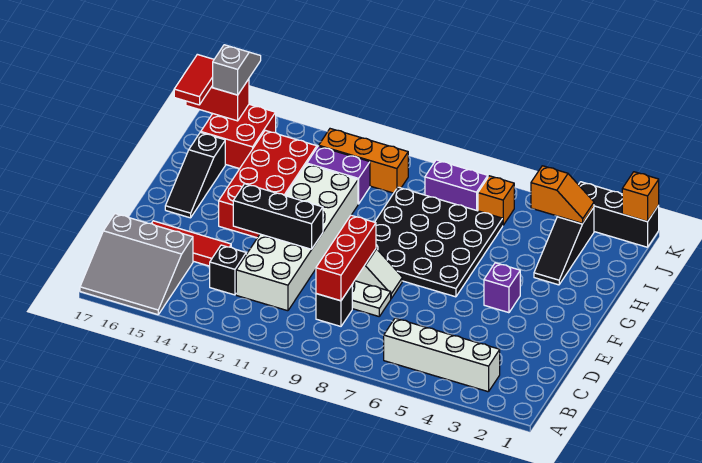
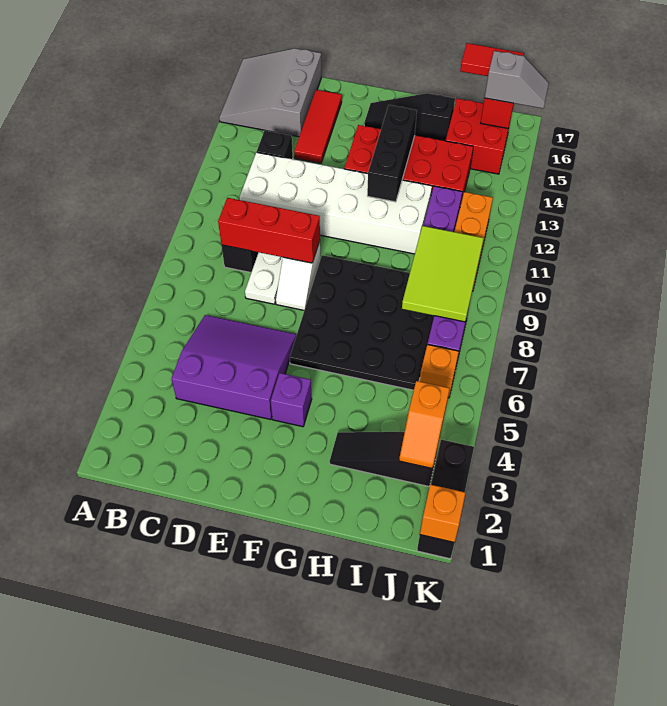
white 1x4 brick [384,318,500,392] -> none
none -> purple 3x3 slope [171,315,296,420]
black 1x3 brick [233,184,323,249] -> black 1x3 brick moved to [367,105,417,202]
none -> lime 2x3 tile [402,226,484,322]

